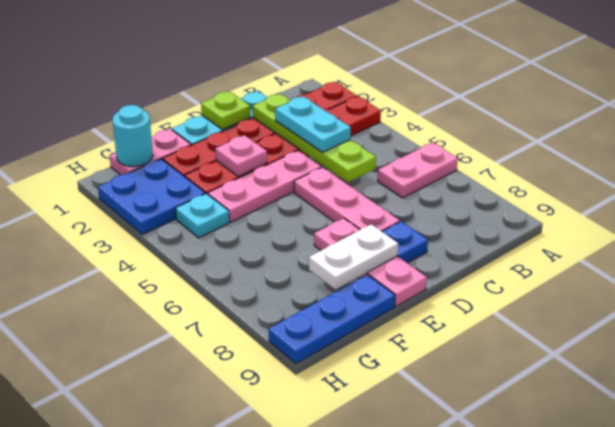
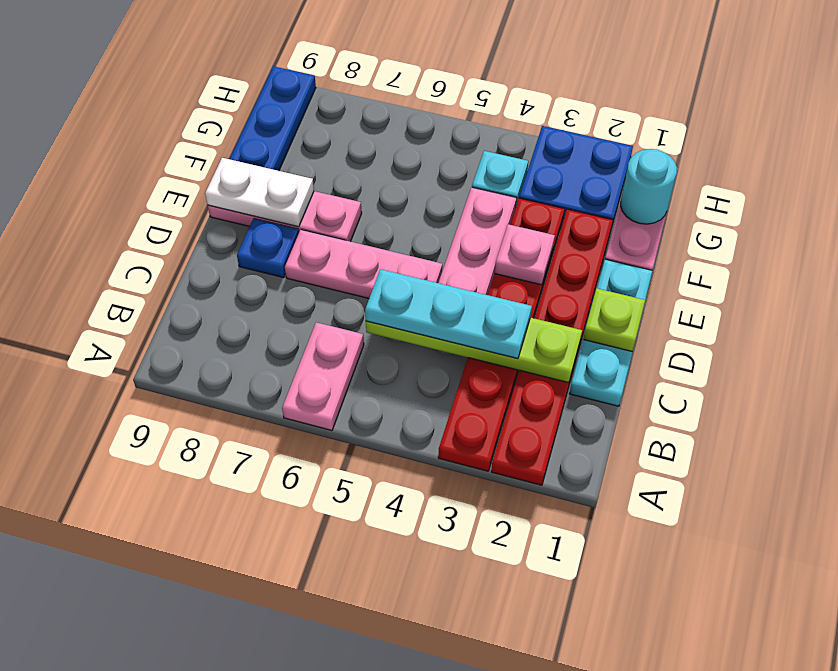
cyan 1x2 plate [275,96,351,152] -> cyan 1x3 plate [365,269,532,359]
white 1x2 plate [309,224,398,290] -> white 1x2 plate turned to [205,158,314,227]

